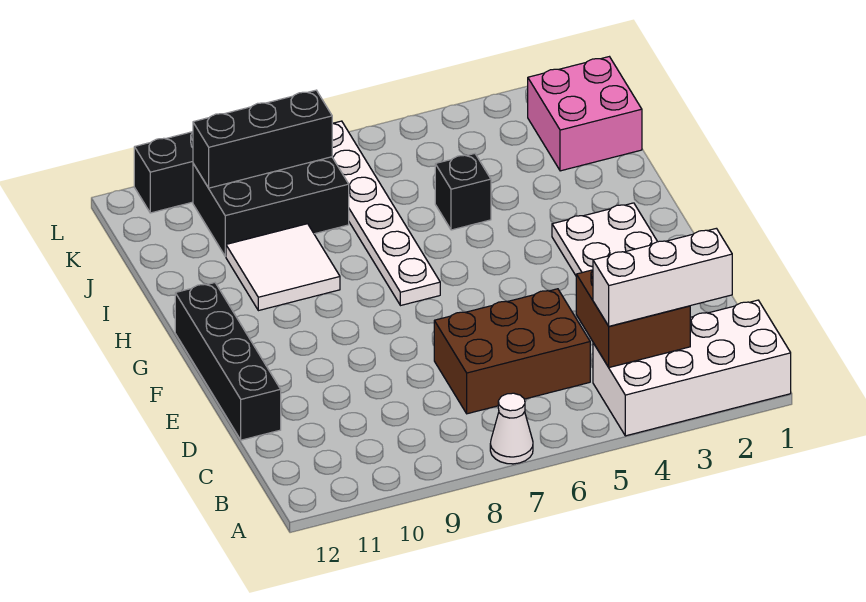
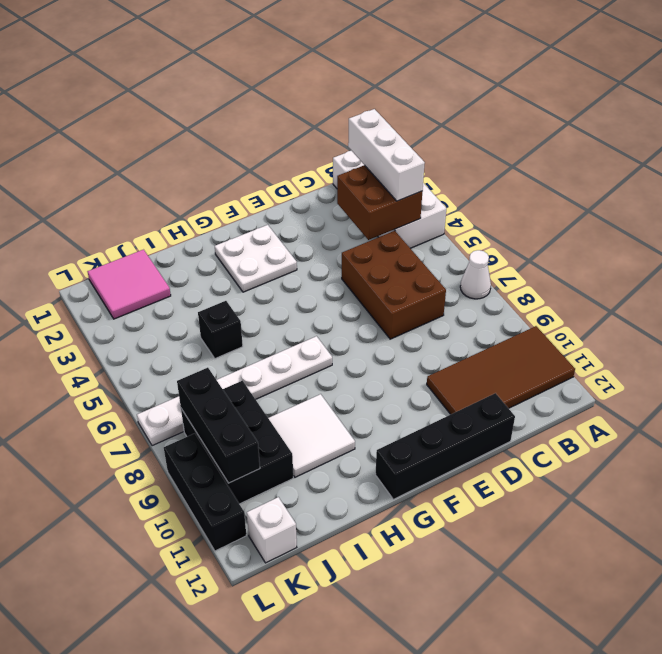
none -> brown 2x4 tile [427,326,575,414]
pink 2x2 brick [528,57,642,171] -> pink 2x2 tile [88,250,171,319]
none -> white 1x1 brick [247,497,297,563]

